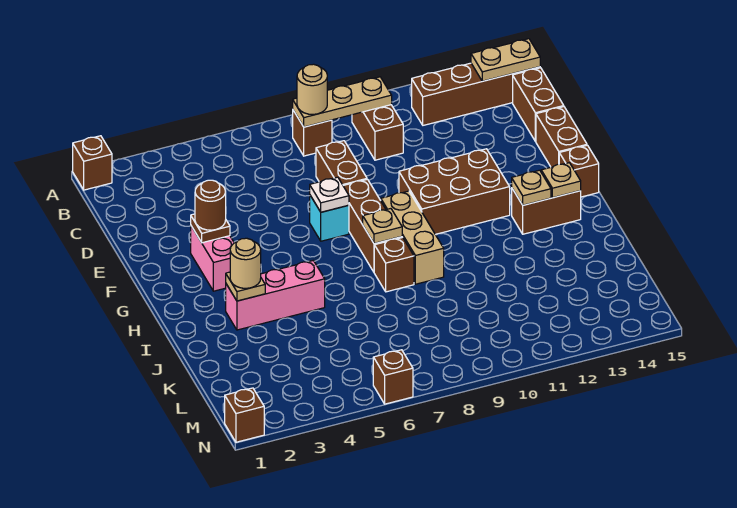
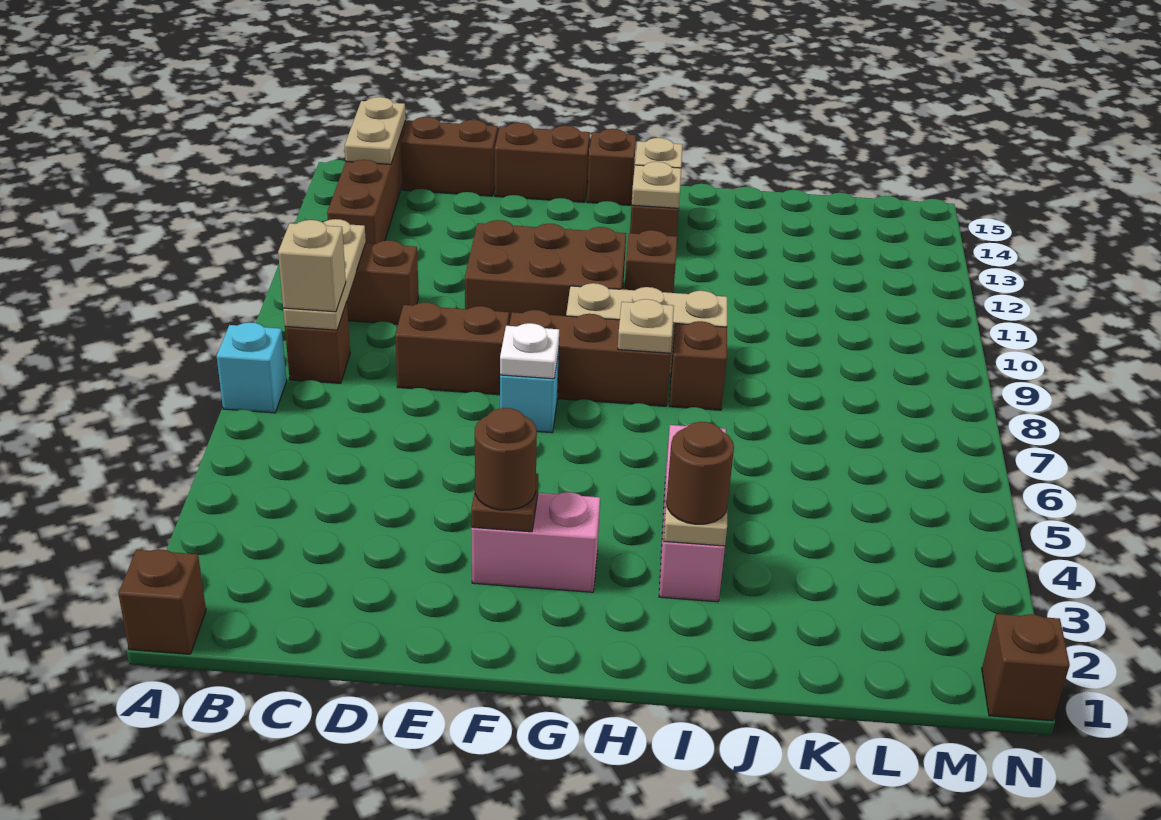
none -> cyan 1x1 brick [217,322,286,413]
tan 1x1 round brick [297,64,327,114] -> tan 1x1 brick [278,220,346,312]
brown 2x3 brick [399,149,510,234] -> brown 2x3 brick turned to [465,220,626,324]
tan 1x1 round brick [230,238,261,288] -> brown 1x1 round brick [666,422,734,524]
brown 1x1 brick [373,350,413,404] -> brown 1x1 brick moved to [625,230,677,293]

